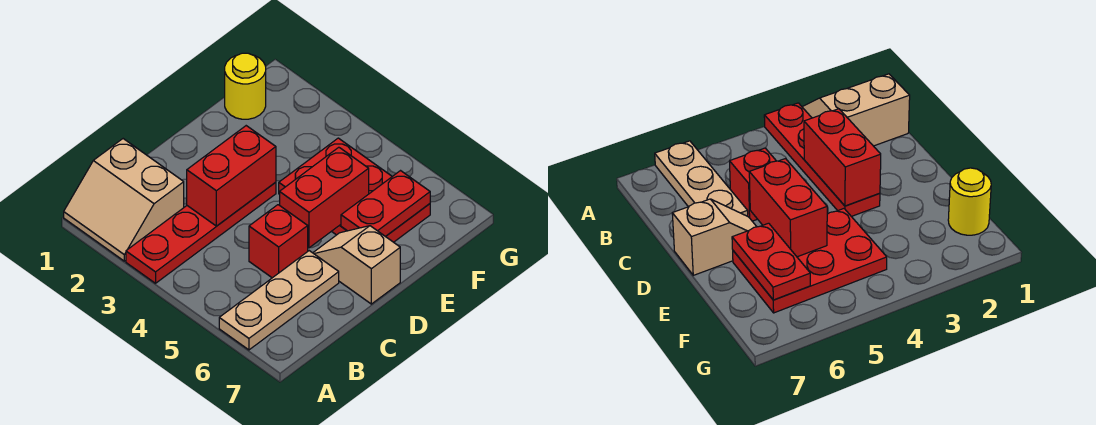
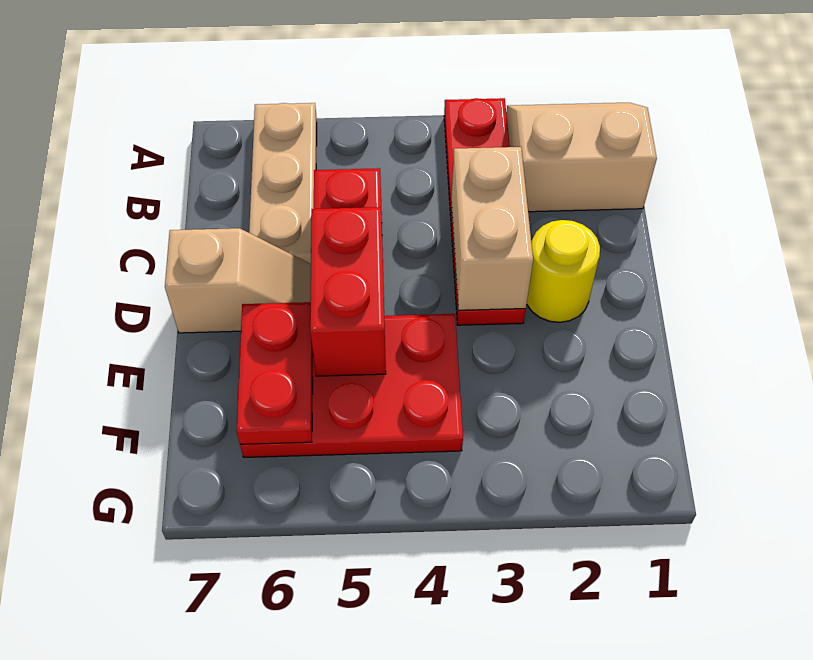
red 1x2 brick [187,126,276,226] -> tan 1x2 brick [451,147,533,310]
yellow 1x1 round brick [225,53,266,119] -> yellow 1x1 round brick moved to [527,220,600,322]

